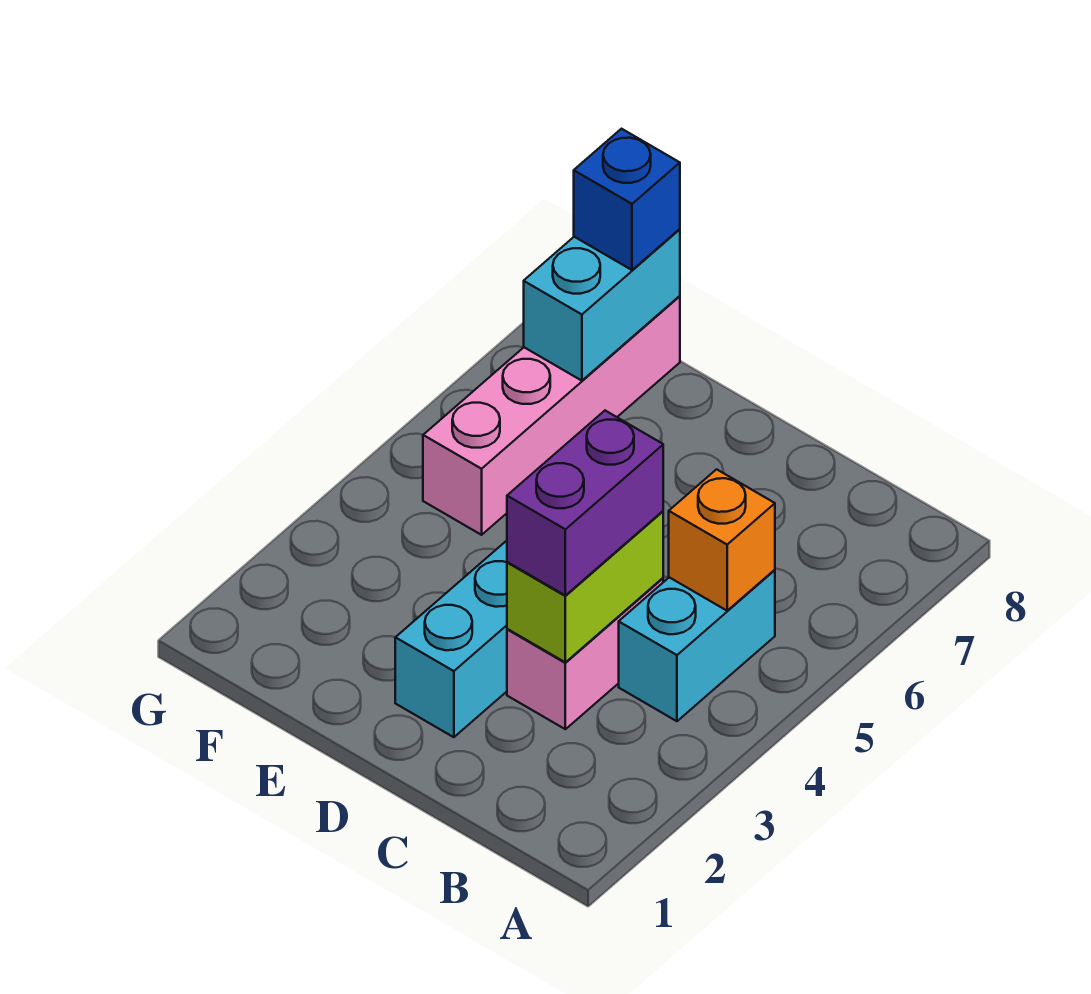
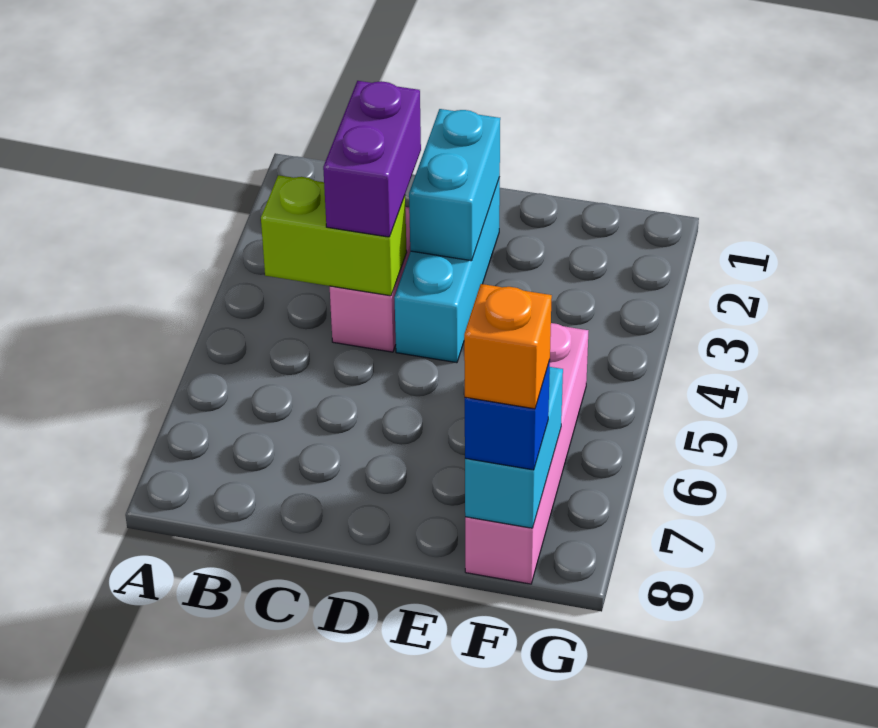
cyan 1x2 brick [619,570,775,721] -> cyan 1x2 brick moved to [409,109,500,261]
orange 1x1 brick [669,469,775,611] -> orange 1x1 brick moved to [464,284,552,409]
lime 1x2 brick [507,511,663,662] -> lime 1x2 brick turned to [261,175,407,296]

